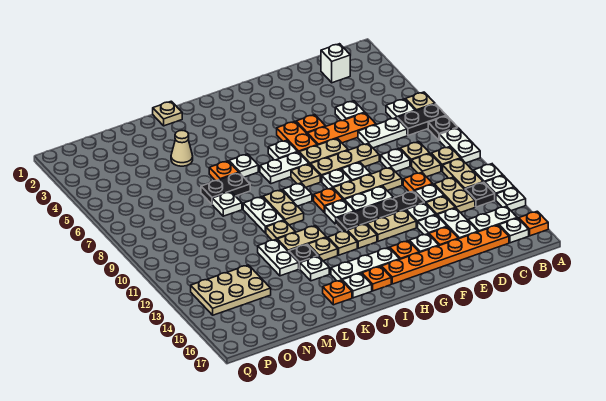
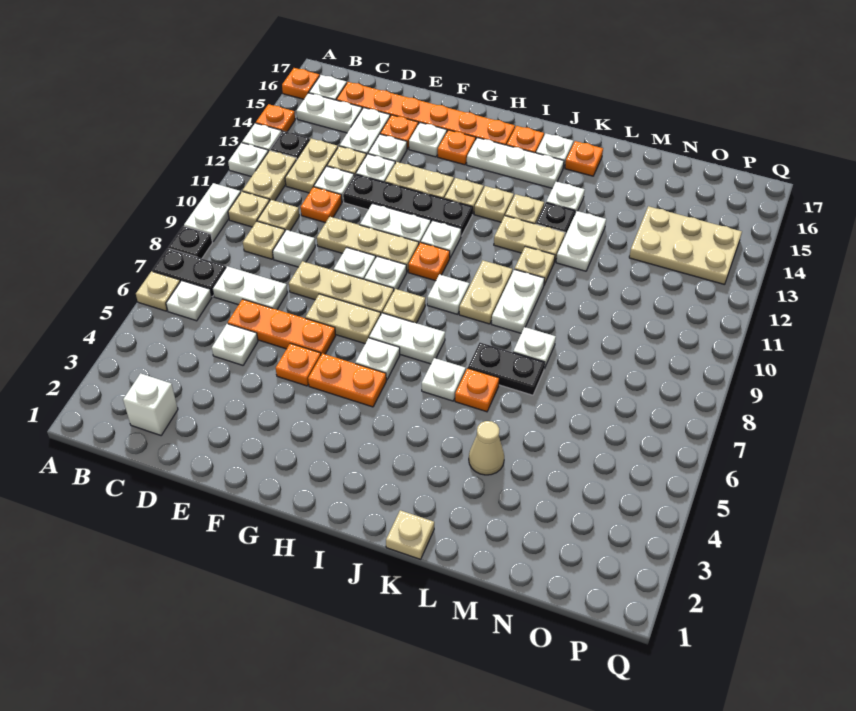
white 1x1 plate [496,187,526,211] -> orange 1x1 plate [256,104,295,132]
orange 1x2 plate [277,122,317,152] -> orange 1x2 plate turned to [308,353,386,407]

